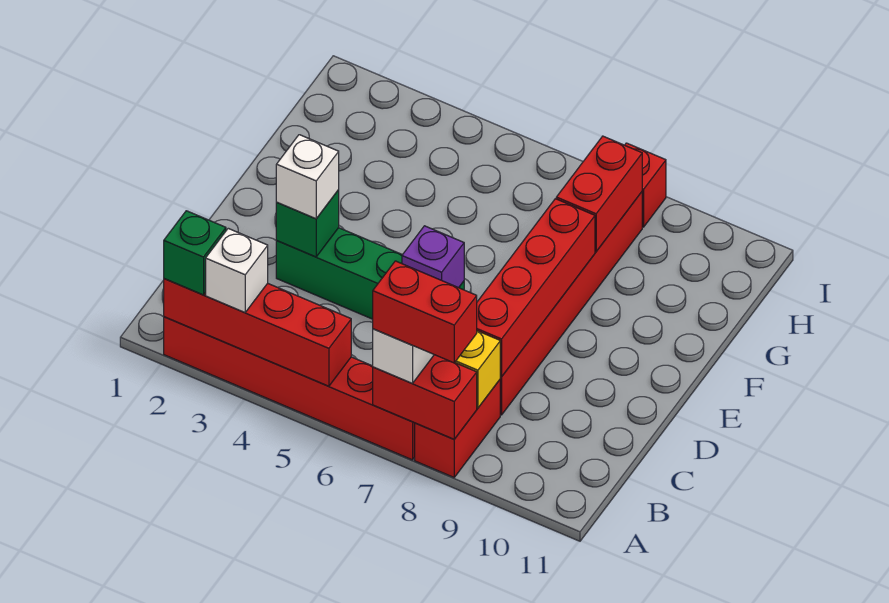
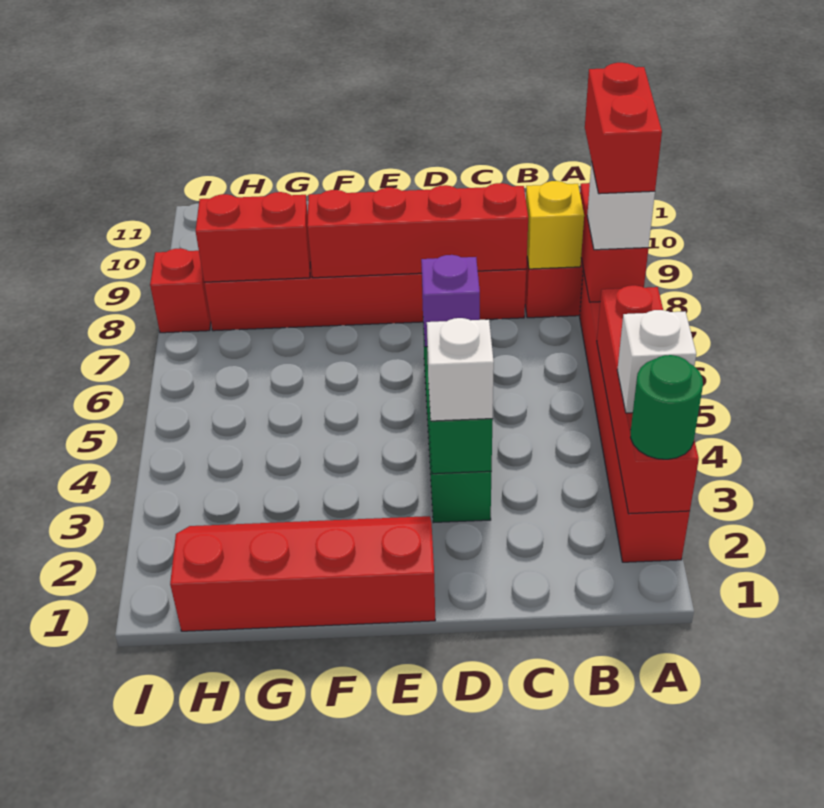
green 1x1 brick [164,211,226,295] -> green 1x1 round brick [630,355,703,459]
none -> red 2x4 slope [170,516,435,631]

